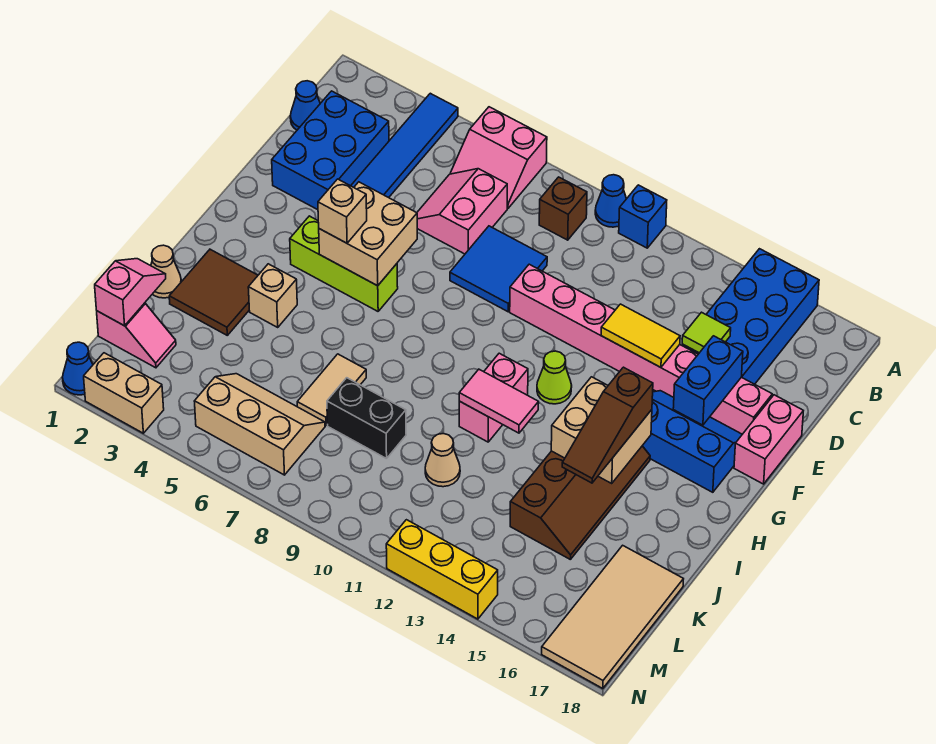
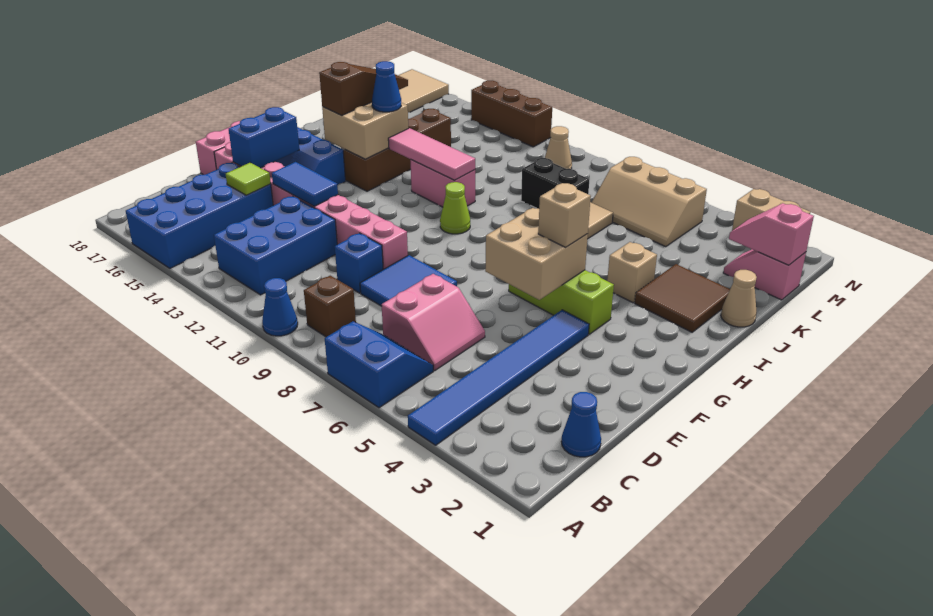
pink 2x2 slope [450,107,547,208] -> blue 2x2 slope [325,321,433,408]
blue 1x1 brick [619,185,667,248] -> blue 1x1 brick moved to [335,233,383,293]
blue 2x3 brick [272,91,389,210] -> blue 2x3 brick moved to [214,196,337,295]
yellow 1x2 tile [601,304,680,367] -> blue 1x2 tile [272,162,338,206]
lime 1x1 cone [537,351,572,404] -> lime 1x1 cone moved to [440,182,470,234]
pink 1x2 brick [459,353,528,442] -> pink 1x2 brick turned to [410,159,475,207]
pink 1x2 tile [459,369,539,433] -> pink 1x3 tile [388,128,475,180]
pink 1x2 slope [95,259,166,326] -> pink 1x2 slope turned to [729,203,814,265]
tan 1x1 cone [425,434,460,487] -> tan 1x1 cone moved to [545,126,572,169]
blue 1x1 cone [63,342,93,395] -> blue 1x1 cone moved to [372,61,401,112]
yellow 1x3 brick [386,520,498,619] -> brown 1x3 brick [471,81,552,147]

